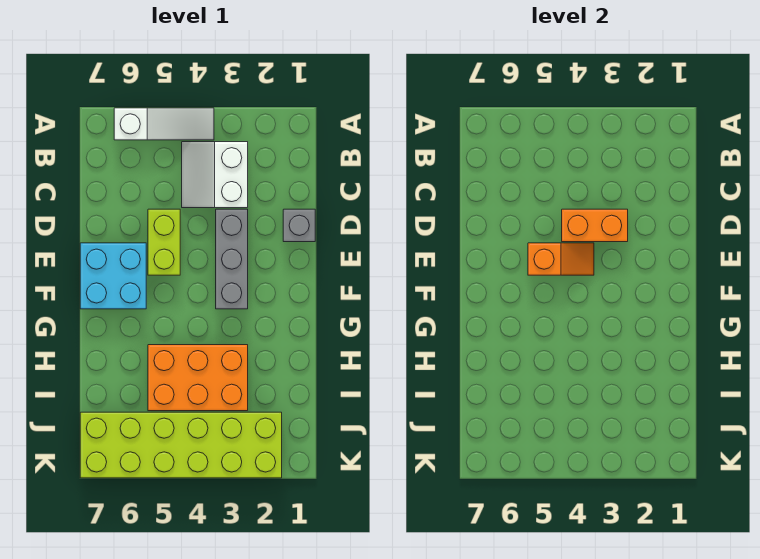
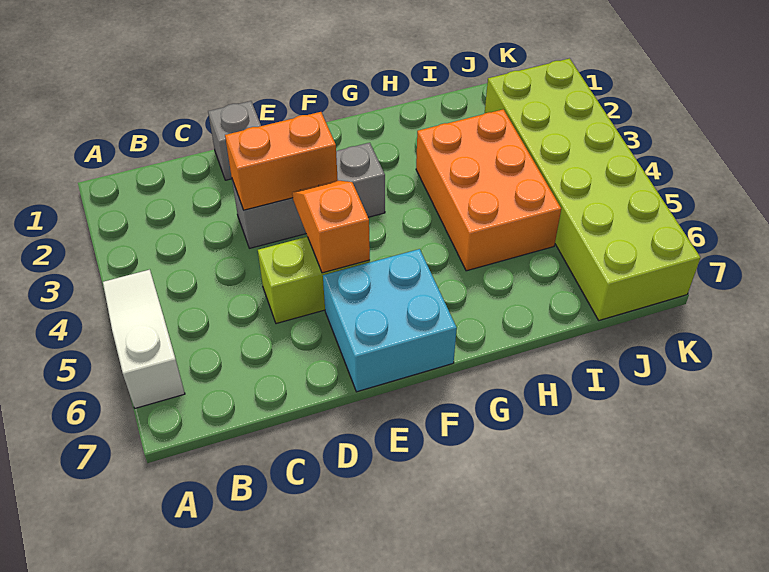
white 2x2 slope [182,142,248,208] -> none
orange 1x2 brick [562,209,628,242] -> orange 1x2 brick turned to [225,112,338,210]

